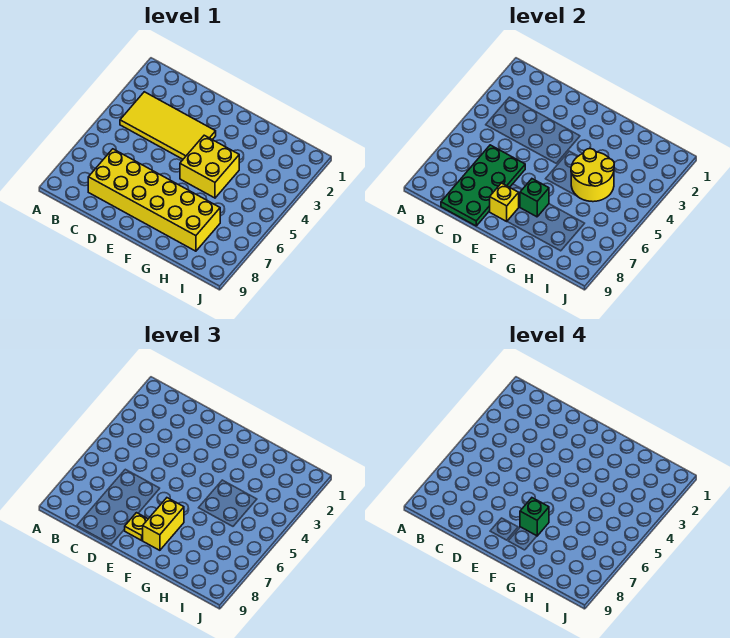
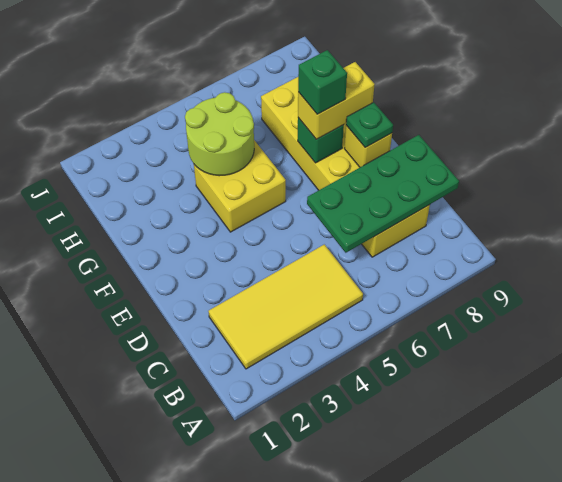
yellow 2x4 tile [120,92,216,159] -> yellow 2x4 tile turned to [208,244,363,369]
yellow 1x1 plate [124,513,148,540] -> green 1x1 plate [346,102,393,147]
yellow 2x2 round brick [571,149,614,202] -> lime 2x2 round brick [185,92,254,176]

